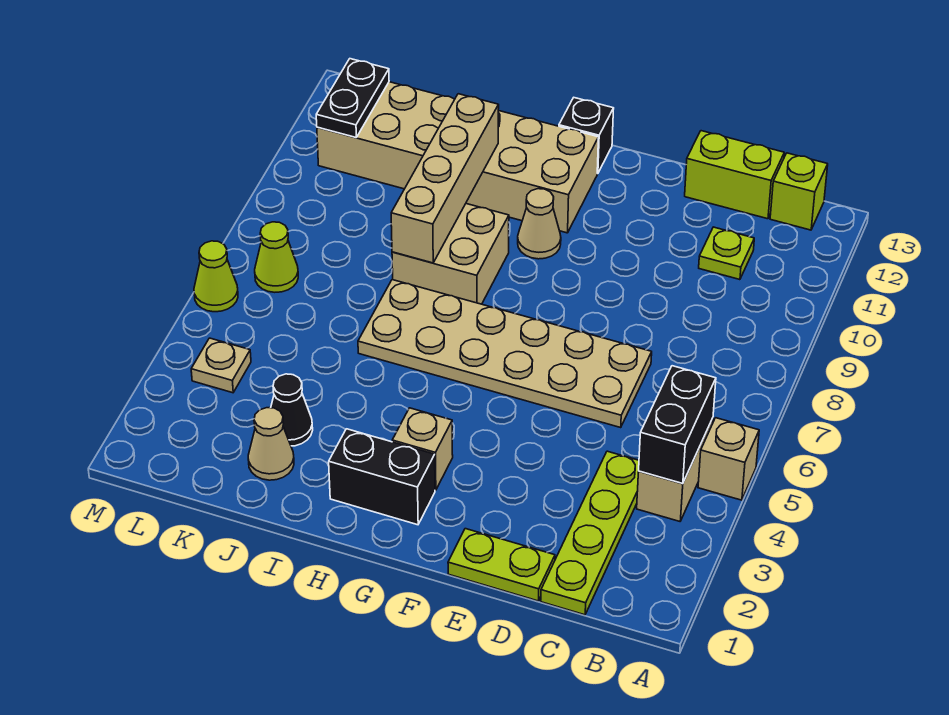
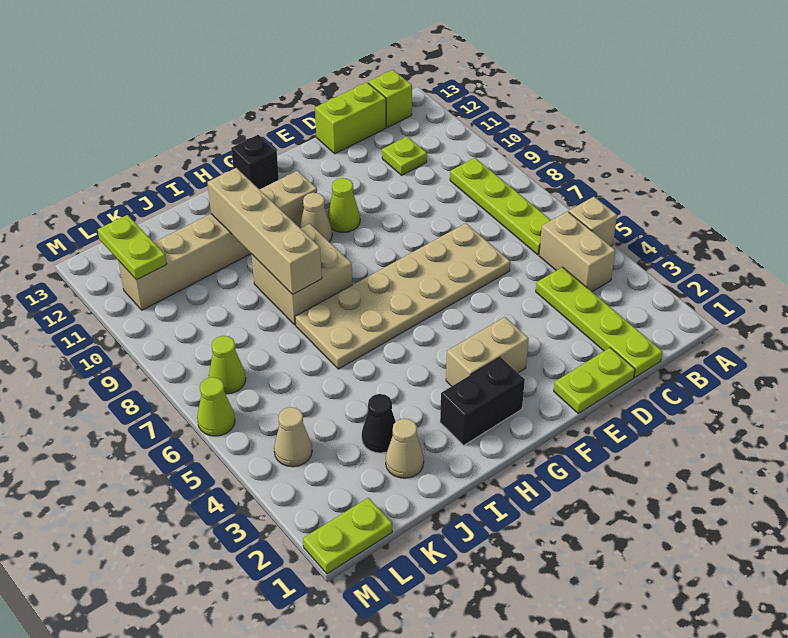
black 1x2 brick [639,366,716,484] -> none
none -> lime 1x4 plate [450,158,551,255]
none -> lime 1x1 cone [327,178,360,232]
tan 1x1 brick [392,408,453,490] -> tan 1x2 brick [446,317,529,386]
tan 2x6 brick [317,82,599,233] -> tan 1x6 brick [118,171,317,310]
none -> lime 1x2 plate [303,498,392,574]
tan 1x1 plate [191,338,251,393] -> tan 1x1 cone [274,407,312,467]
black 1x2 plate [316,59,389,138] -> lime 1x2 plate [98,215,167,280]

